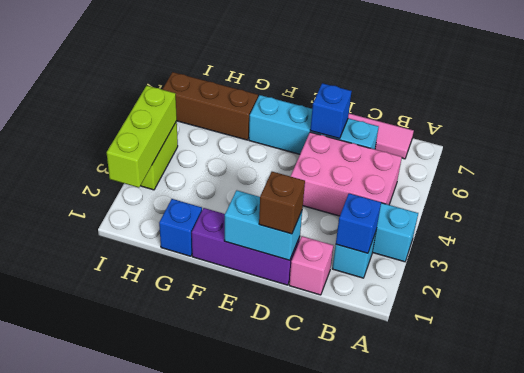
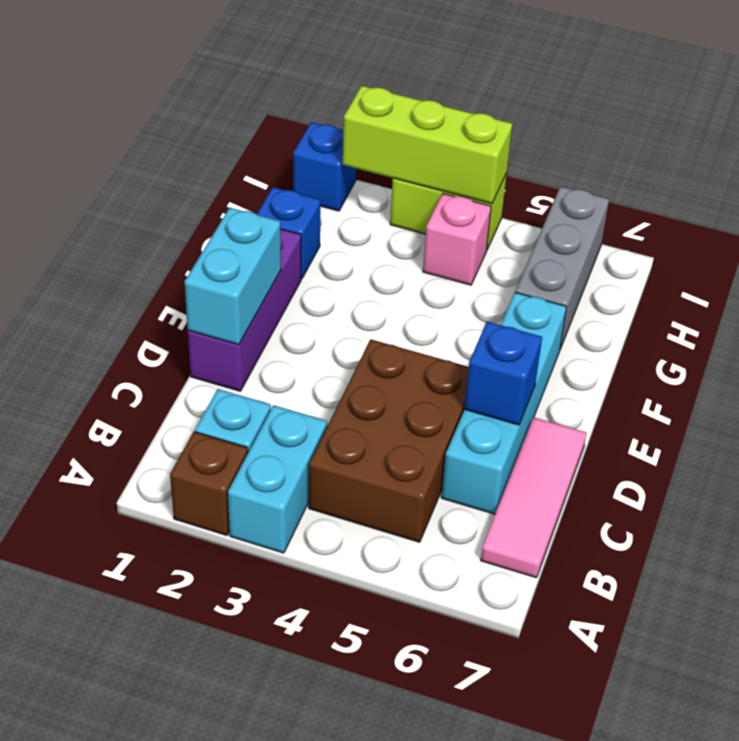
blue 1x1 brick [336,193,381,253] -> blue 1x1 brick moved to [293,122,356,211]
pink 2x3 brick [291,132,402,216] -> brown 2x3 brick [309,339,469,542]
pink 1x1 brick [289,236,333,295] -> pink 1x1 brick moved to [423,194,491,285]
brown 1x1 brick [259,172,305,234] -> brown 1x1 brick moved to [170,432,248,535]
brown 1x3 brick [162,72,258,140] -> grey 1x3 brick [515,186,609,349]

